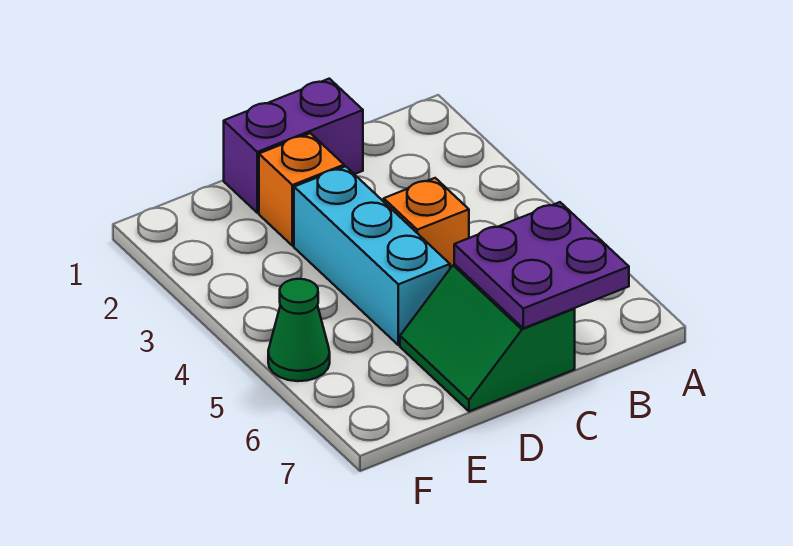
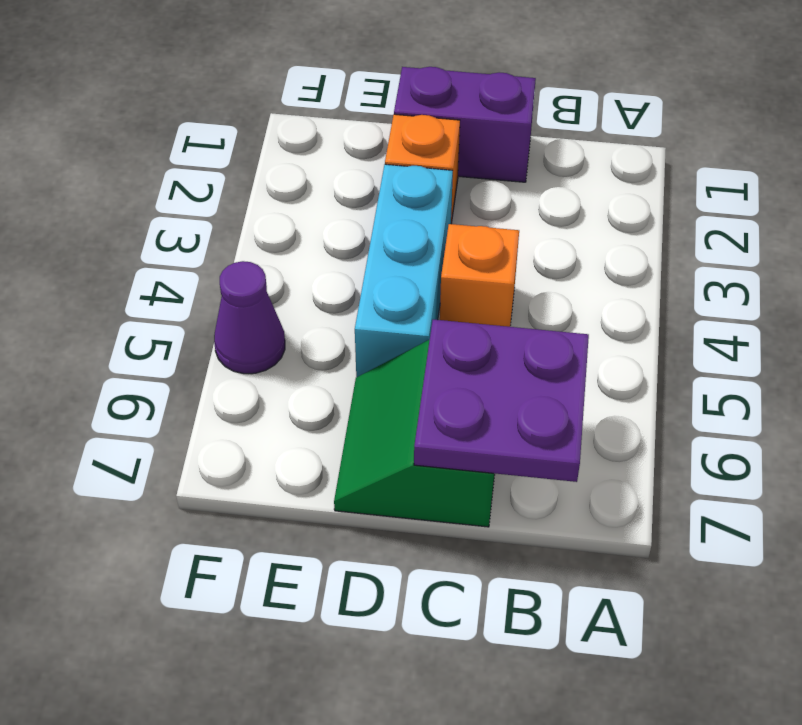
green 1x1 cone [268,279,330,381] -> purple 1x1 cone [214,261,285,374]

